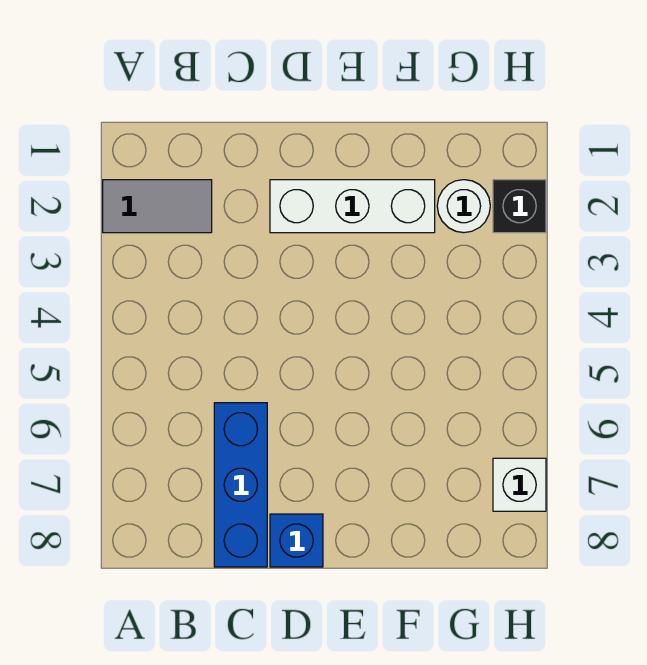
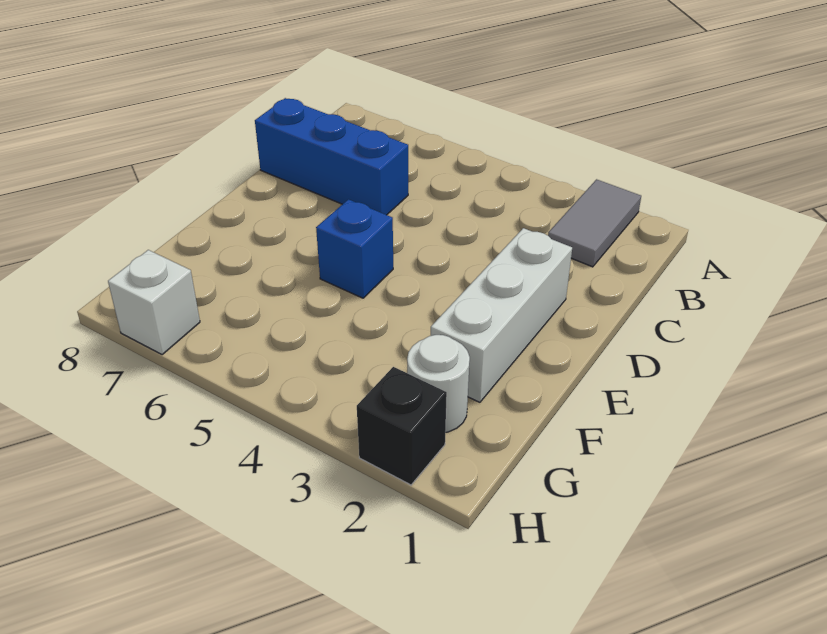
blue 1x1 brick [270,514,323,567] -> blue 1x1 brick moved to [316,199,393,298]

